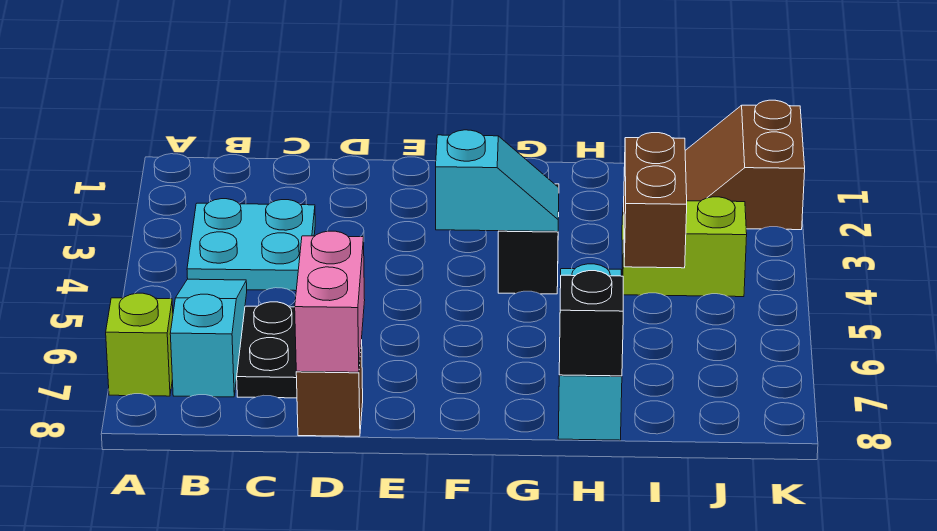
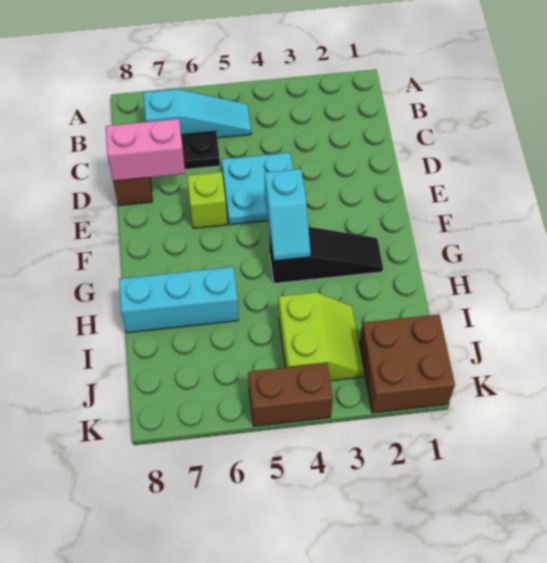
lime 1x1 brick [106,293,173,396] -> lime 1x1 brick moved to [187,172,227,228]
cyan 2x2 plate [187,199,315,291] -> cyan 2x2 plate moved to [222,153,293,225]
black 1x1 brick [559,271,623,376] -> none
brown 1x2 brick [624,133,687,268] -> brown 1x2 brick moved to [248,363,333,426]
brown 2x2 slope [685,100,805,230] -> brown 2x2 brick [360,314,455,413]

